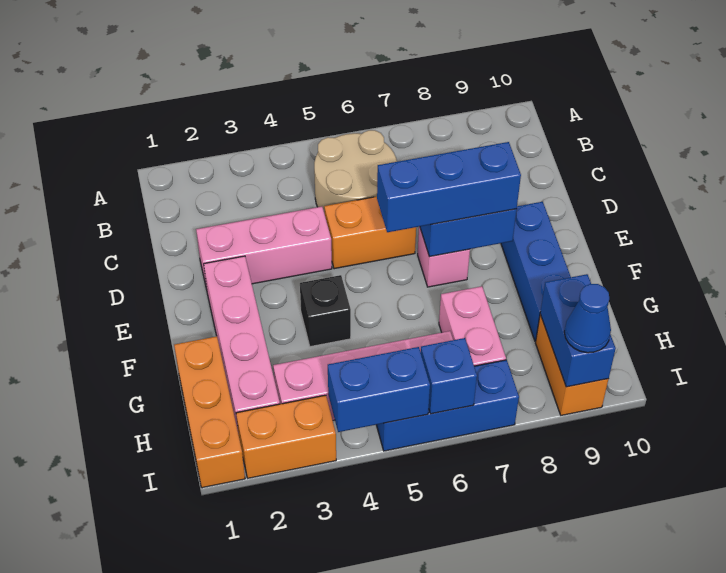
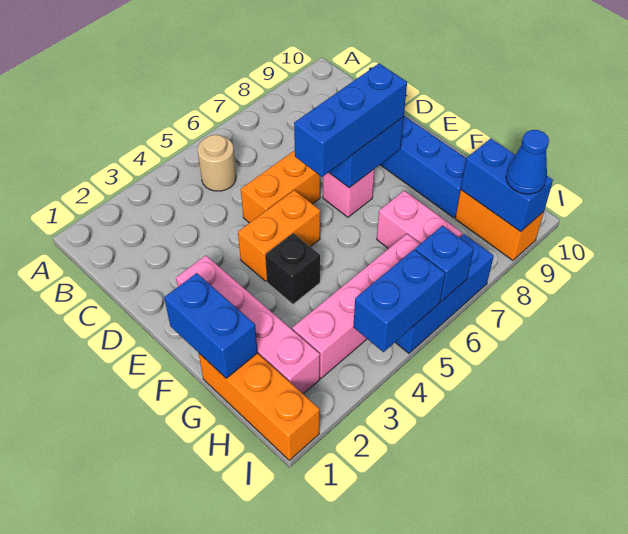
tan 2x2 round brick [314,130,397,214] -> tan 1x1 round brick [198,135,236,191]
pink 1x3 brick [196,207,332,289] -> none
none -> blue 1x2 brick [164,273,258,378]
orange 1x2 brick [236,395,336,478] -> orange 1x2 brick moved to [238,190,320,281]

